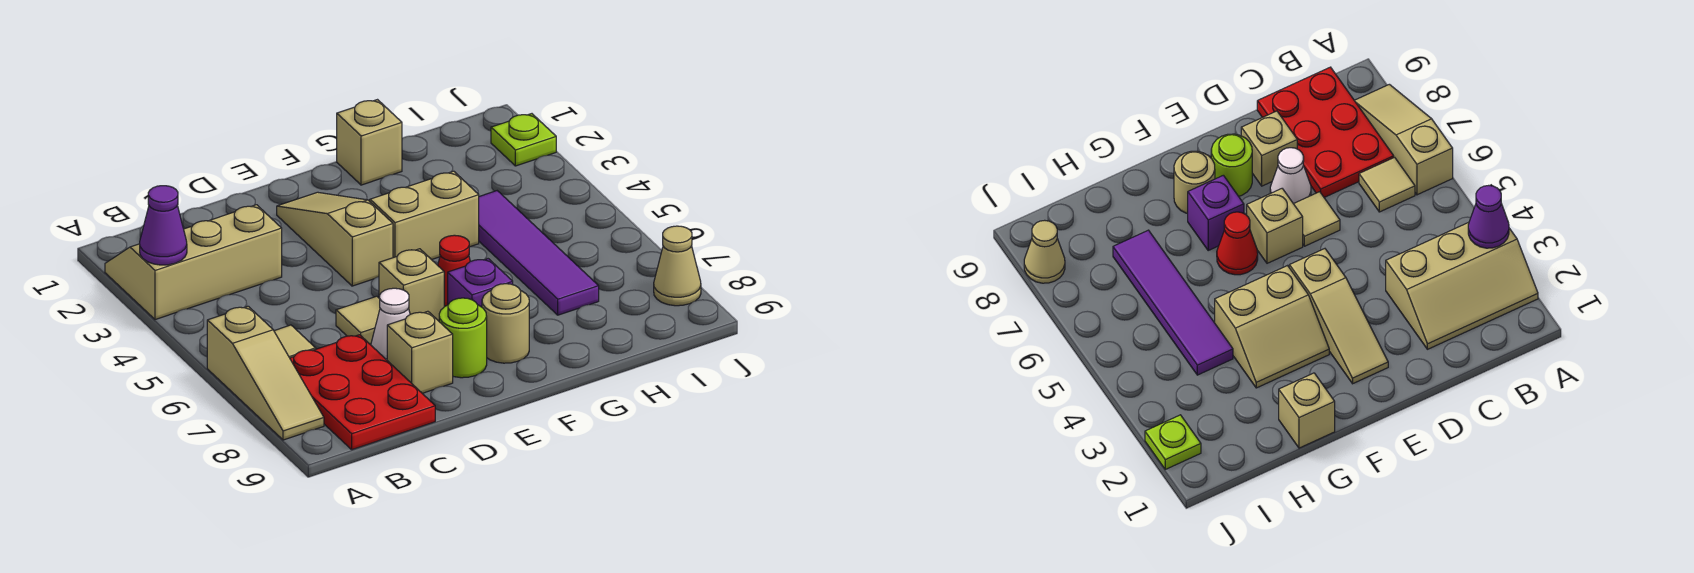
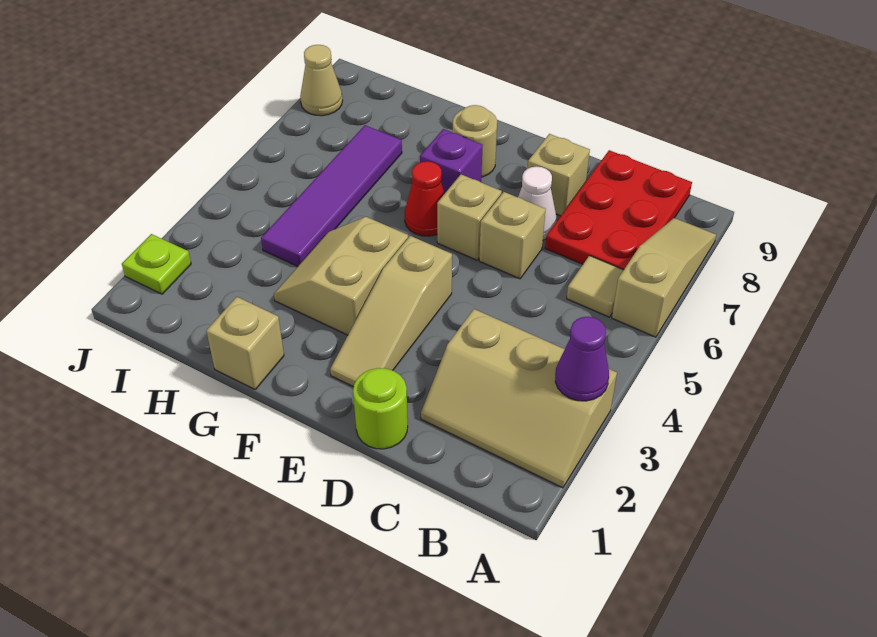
tan 1x1 tile [336,296,380,345] -> tan 1x1 brick [479,192,546,279]
lime 1x1 round brick [439,298,487,378] -> lime 1x1 round brick moved to [353,368,408,449]
tan 2x2 slope [369,171,479,260] -> tan 2x2 slope turned to [274,217,408,335]

